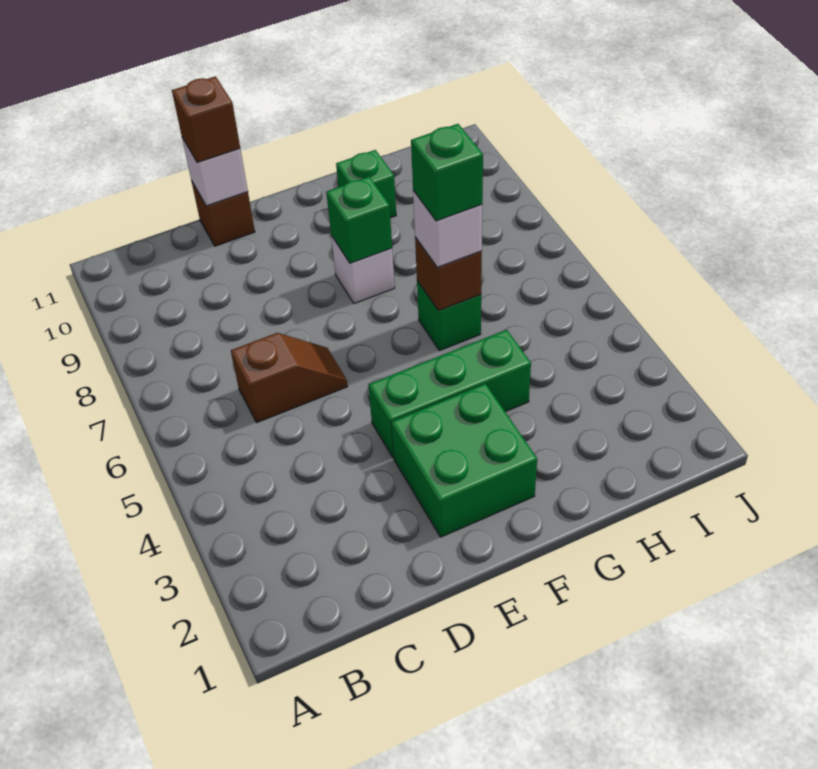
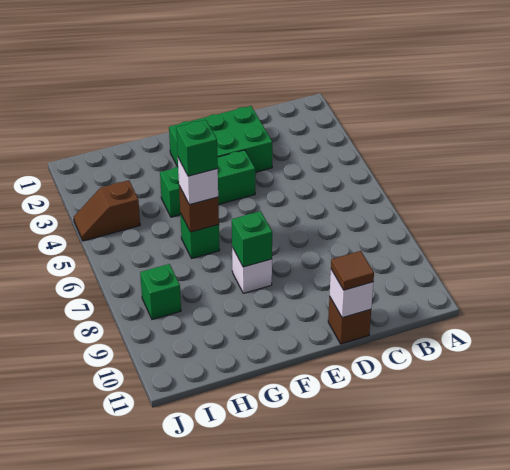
brown 1x2 slope [231,333,347,422] -> brown 1x2 slope moved to [74,180,140,241]
brown 1x1 brick [172,76,240,163] -> brown 1x1 tile [331,251,374,290]
green 2x2 brick [391,384,537,537] -> green 2x3 brick [169,106,272,172]
green 1x1 brick [336,150,396,218] -> green 1x1 brick moved to [140,264,181,319]

